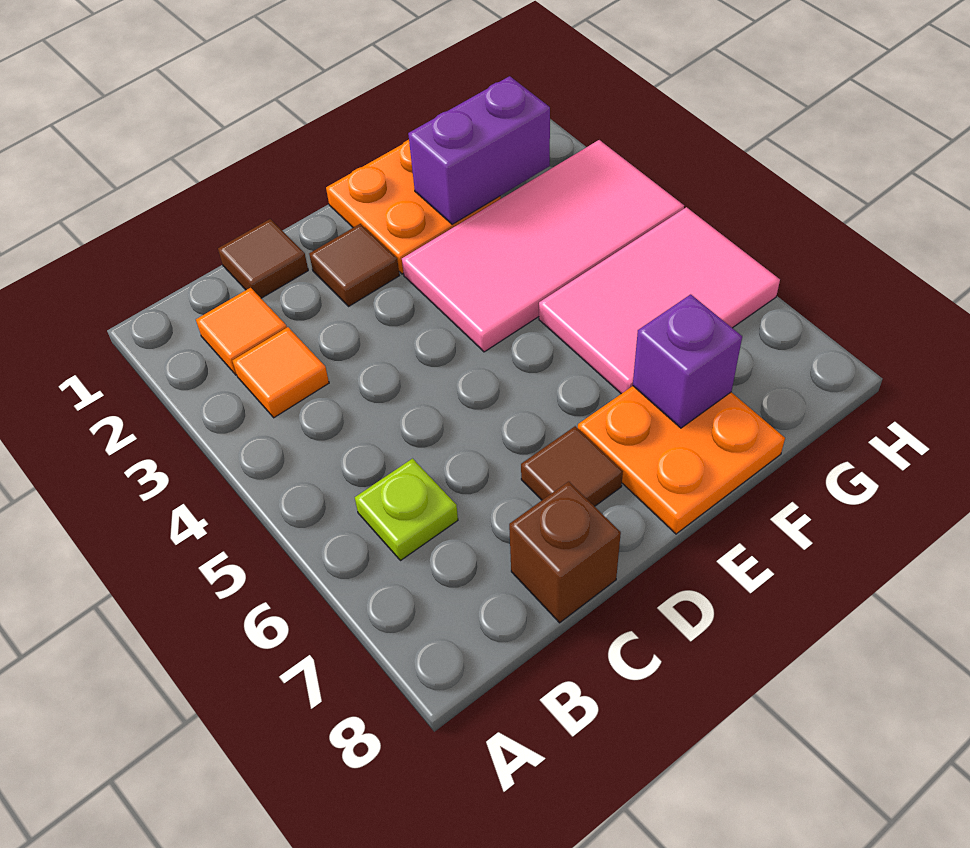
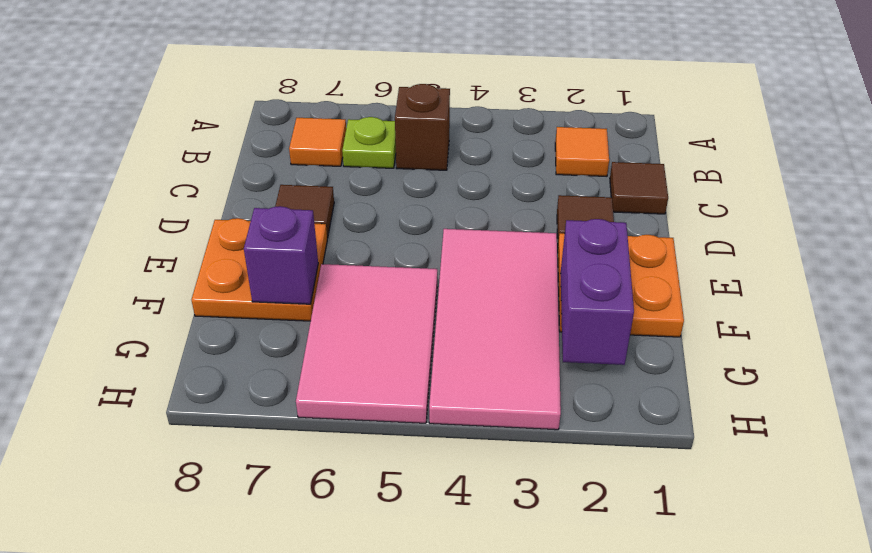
orange 1x1 tile [233,327,329,418] -> orange 1x1 tile moved to [289,118,346,166]
brown 1x1 brick [509,481,621,623] -> brown 1x1 brick moved to [395,84,450,170]

